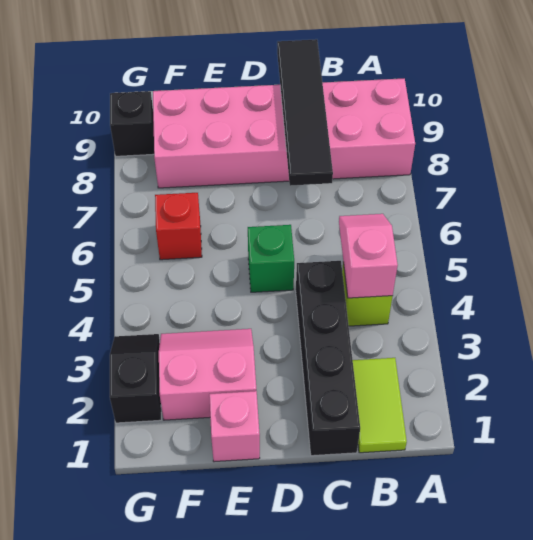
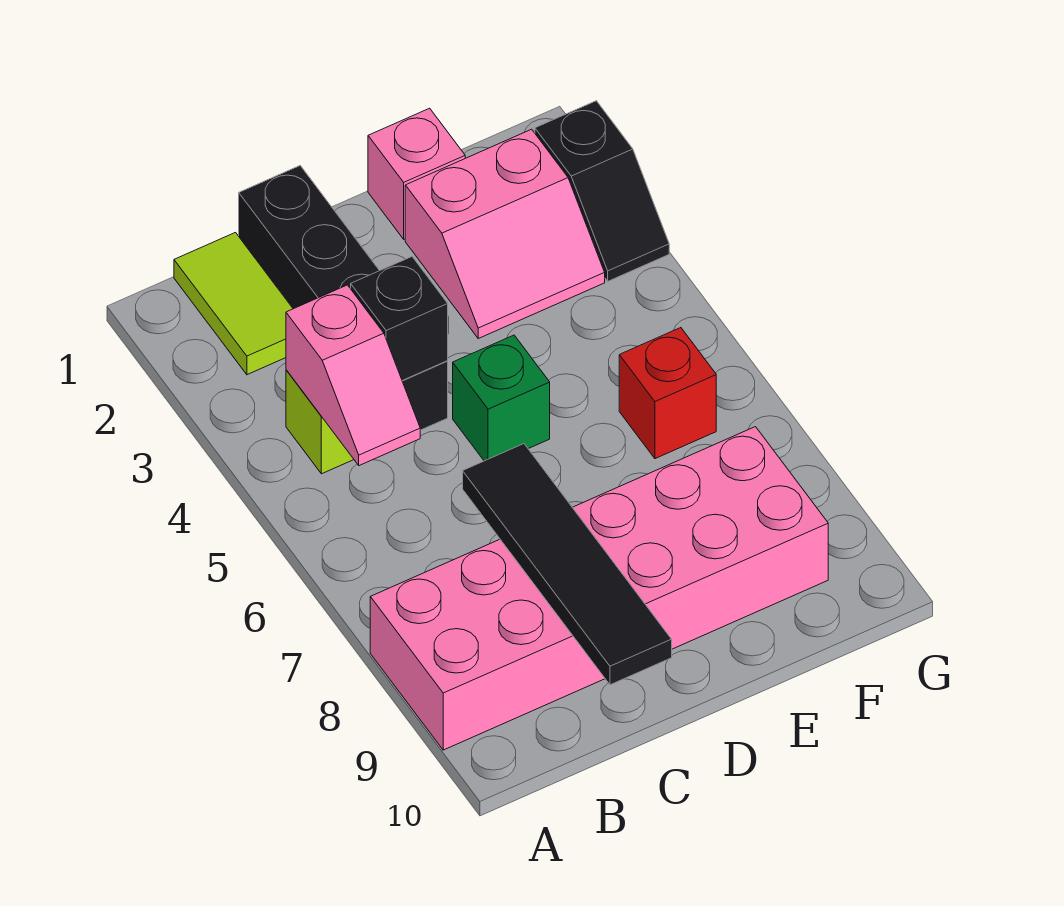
black 1x1 brick [110,91,154,156] -> black 1x1 brick moved to [351,257,448,381]

